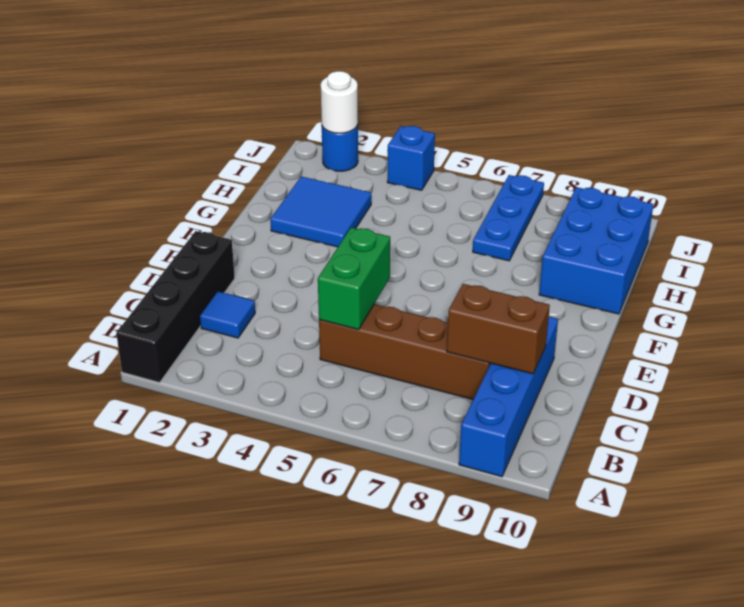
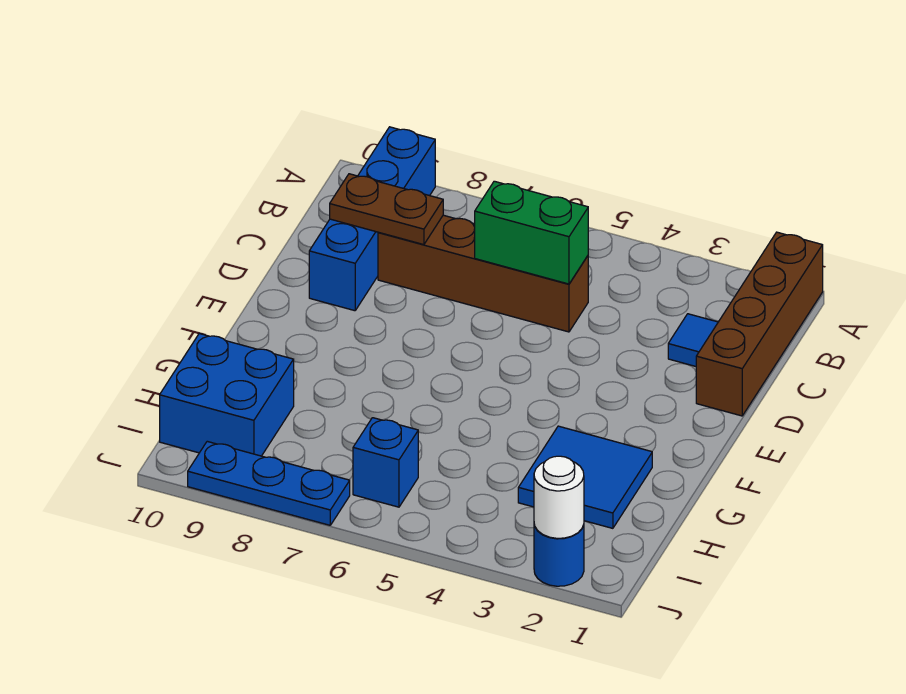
black 1x4 brick [116,231,235,383] -> brown 1x4 brick [696,232,823,416]
green 1x2 brick [318,227,390,330] -> green 1x2 brick turned to [475,181,588,284]
brown 1x2 brick [447,284,550,374] -> brown 1x2 plate [330,174,443,245]
blue 2x3 brick [539,187,653,314] -> blue 2x2 brick [160,334,294,456]
blue 1x3 plate [473,175,544,261] -> blue 1x3 plate turned to [188,441,350,525]
blue 1x1 brick [387,126,435,190] -> blue 1x1 brick moved to [353,418,418,507]

